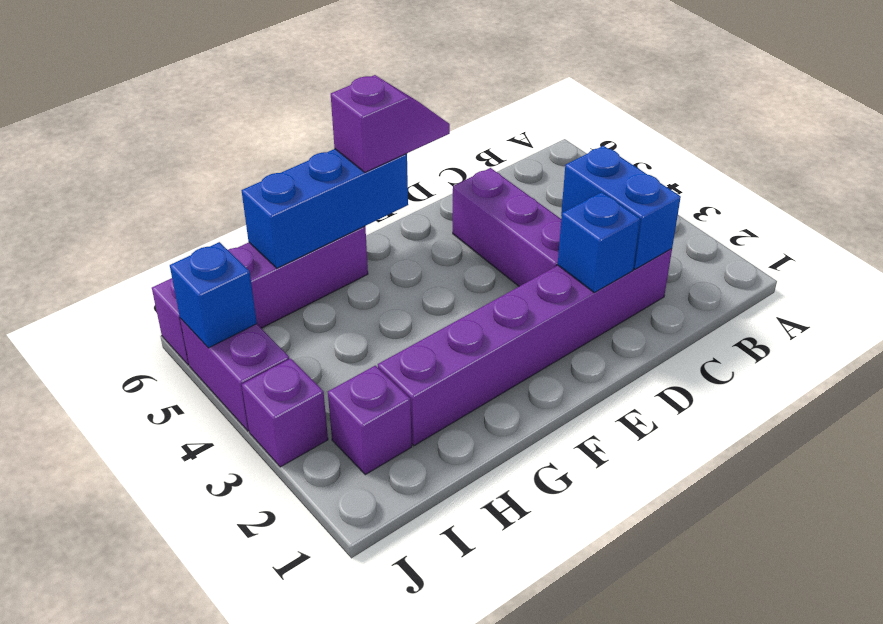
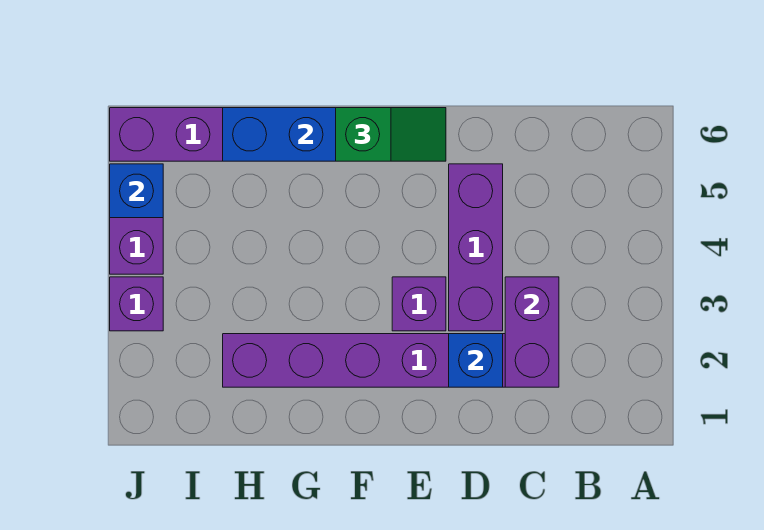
blue 1x2 brick [561,146,681,269] -> purple 1x2 brick [505,277,559,387]
purple 1x2 slope [331,75,450,172] -> green 1x2 slope [336,108,446,161]
purple 1x1 brick [328,366,412,475] -> purple 1x1 brick moved to [392,277,446,331]

